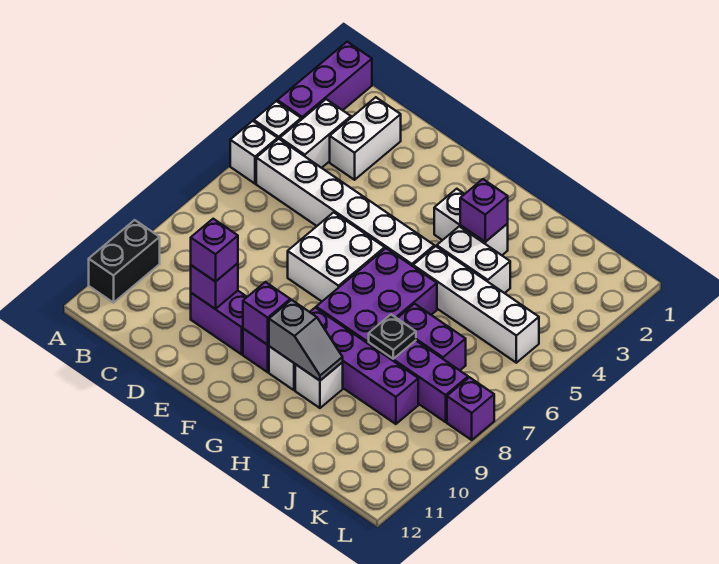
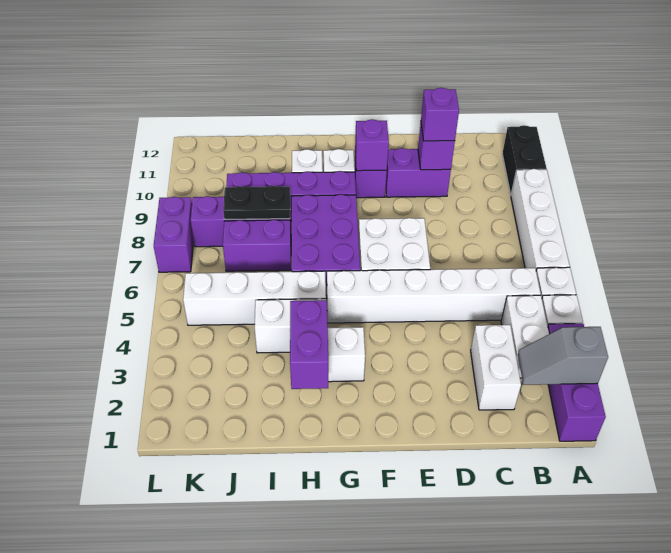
none -> white 1x4 brick [511,169,570,270]
grey 1x2 slope [269,300,343,381] -> grey 1x2 slope moved to [518,327,608,385]
purple 1x1 brick [460,179,508,242] -> purple 1x2 brick [290,300,328,389]
black 1x1 plate [369,315,416,359] -> black 1x2 plate [223,186,290,219]
purple 1x1 brick [447,377,494,440] -> purple 1x2 brick [154,197,194,272]

